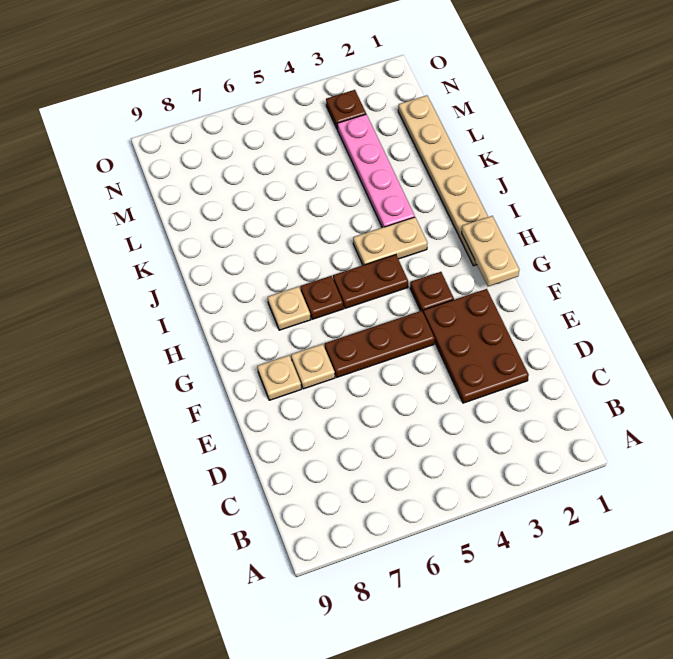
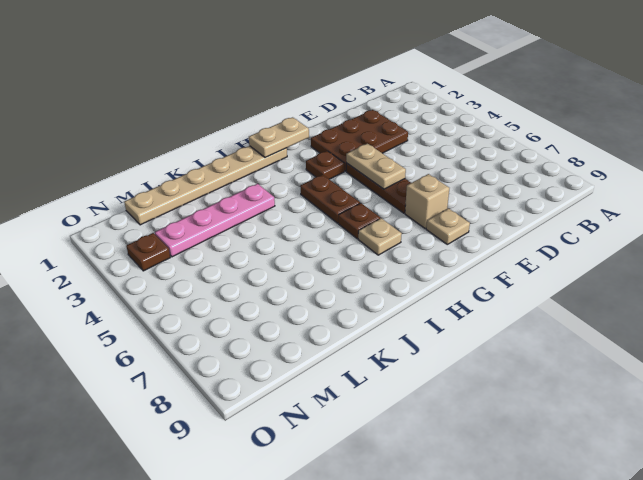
tan 1x1 plate [291,344,335,389] -> tan 1x1 brick [405,174,449,228]
tan 1x2 plate [353,217,427,265] -> tan 1x2 plate moved to [346,144,406,189]

